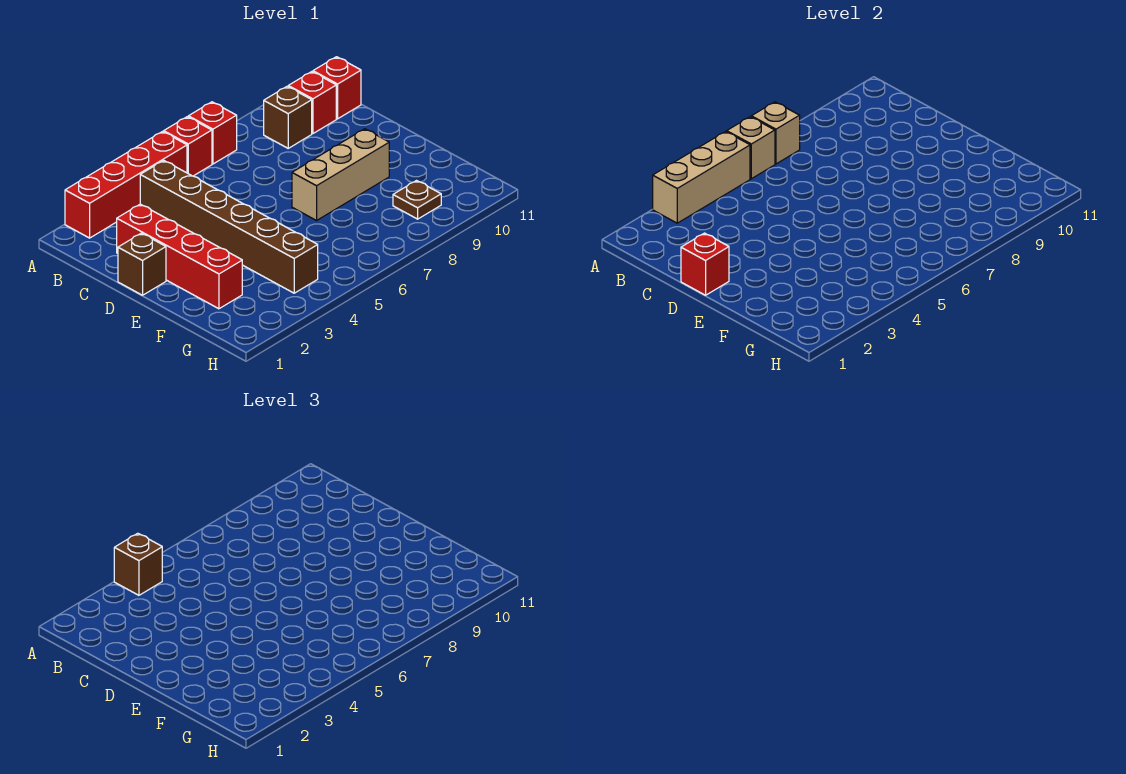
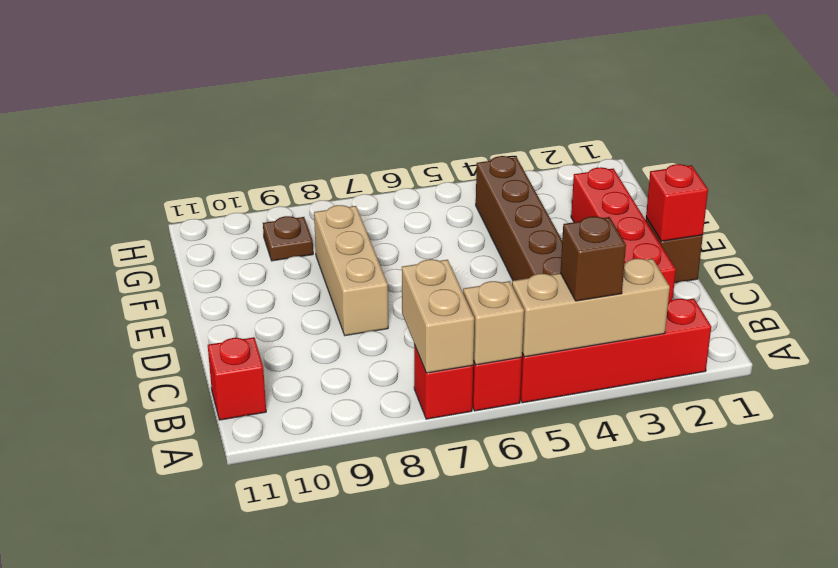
tan 1x1 brick [751,102,800,164] -> tan 1x2 brick [402,259,474,373]
brown 1x1 brick [264,86,312,148] -> none
red 1x1 brick [288,72,336,134] -> none
tan 1x3 brick [292,129,389,220] -> tan 1x3 brick turned to [314,205,388,336]

